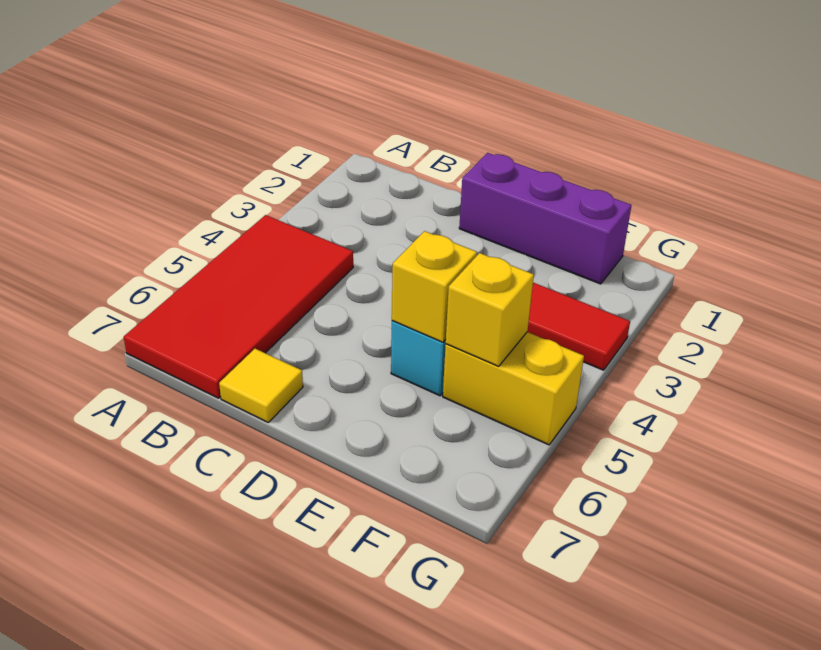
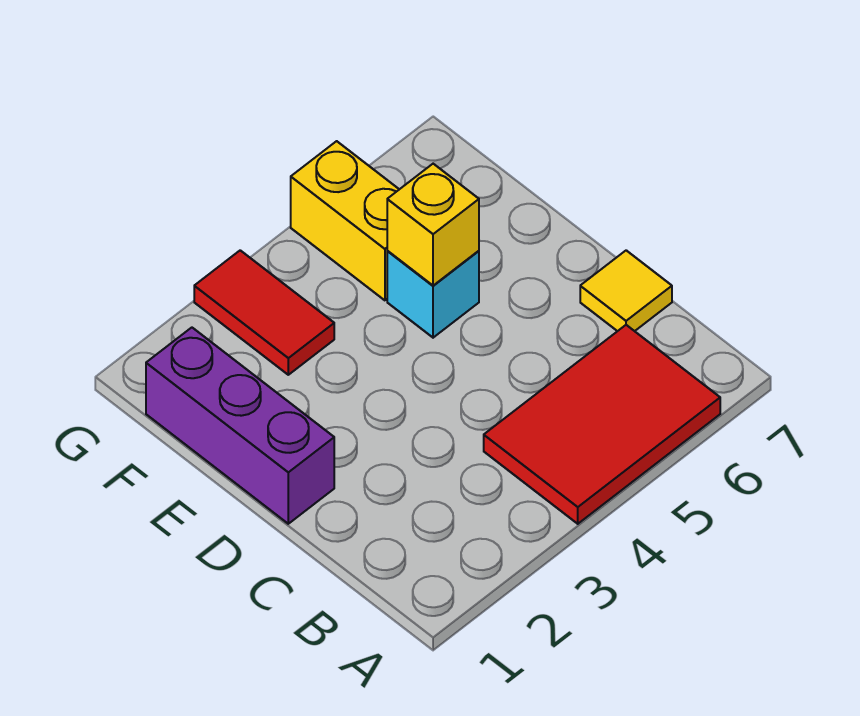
red 2x4 tile [124,215,353,398] -> red 2x3 tile [484,325,720,524]
yellow 1x1 brick [446,253,534,366] -> none

